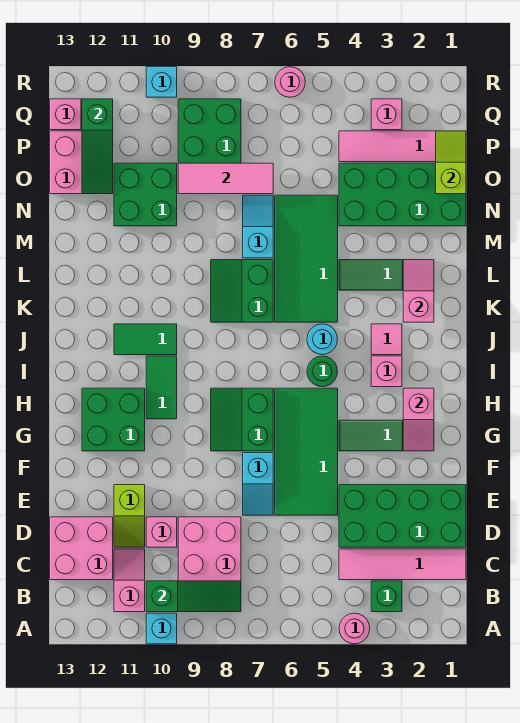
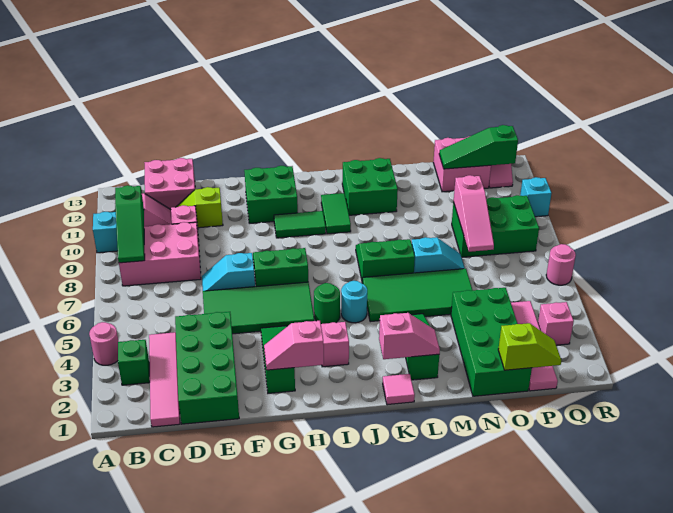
pink 1x1 tile [371,324,402,355] -> pink 1x1 tile moved to [383,374,415,405]
green 2x2 brick [114,163,177,226] -> green 2x2 brick moved to [342,158,398,215]
pink 1x3 tile [178,163,273,194] -> pink 1x3 slope [454,175,494,252]

